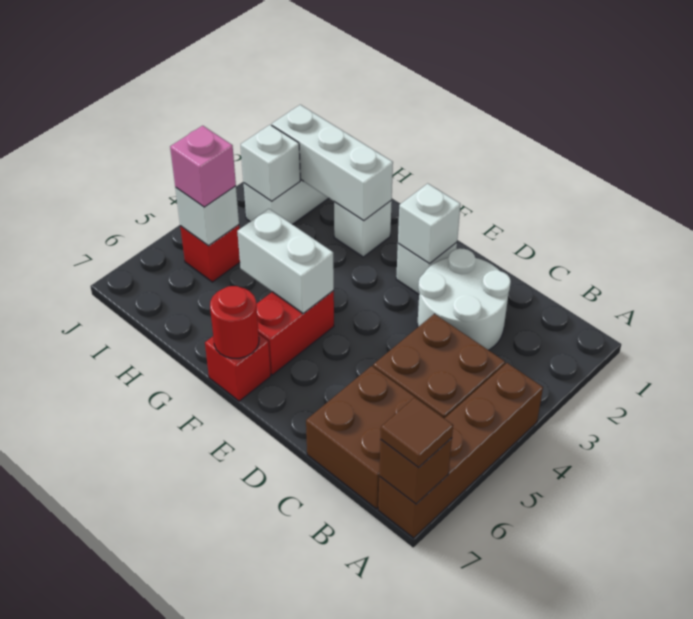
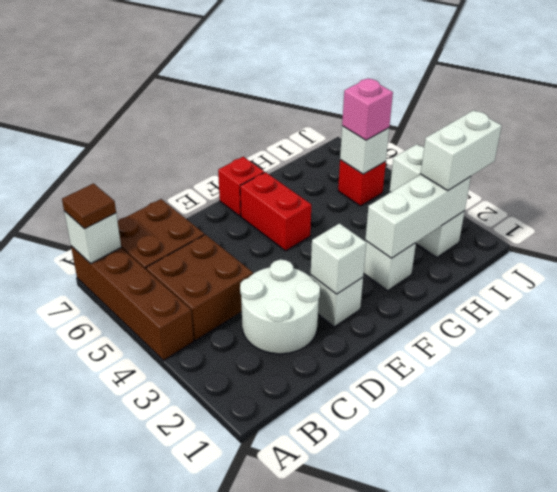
brown 1x1 brick [379,438,452,504] -> white 1x1 brick [64,211,121,264]
white 1x2 brick [237,209,334,314] -> white 1x2 brick moved to [421,110,502,190]
red 1x1 round brick [210,286,259,358] -> none

